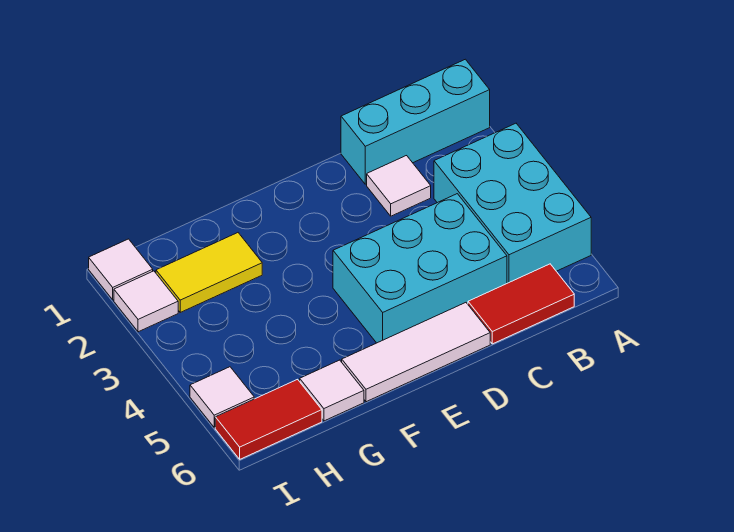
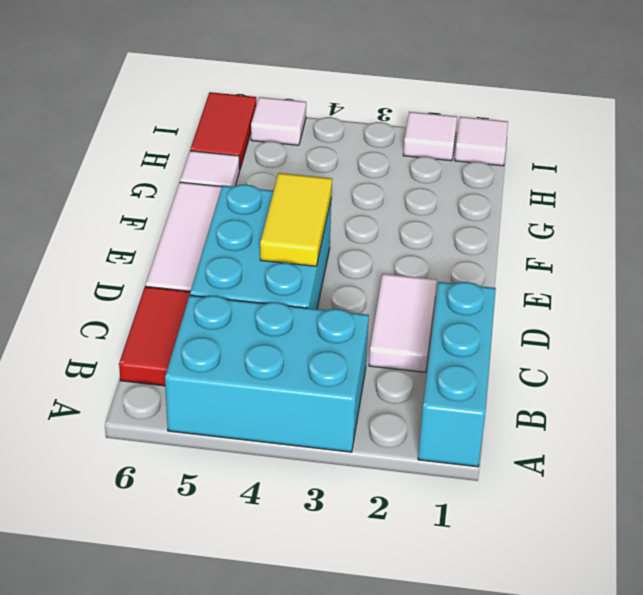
white 1x1 tile [367,156,431,216] -> white 1x2 tile [369,274,437,372]
yellow 1x2 tile [156,233,262,312] -> yellow 1x2 tile moved to [260,173,332,266]

